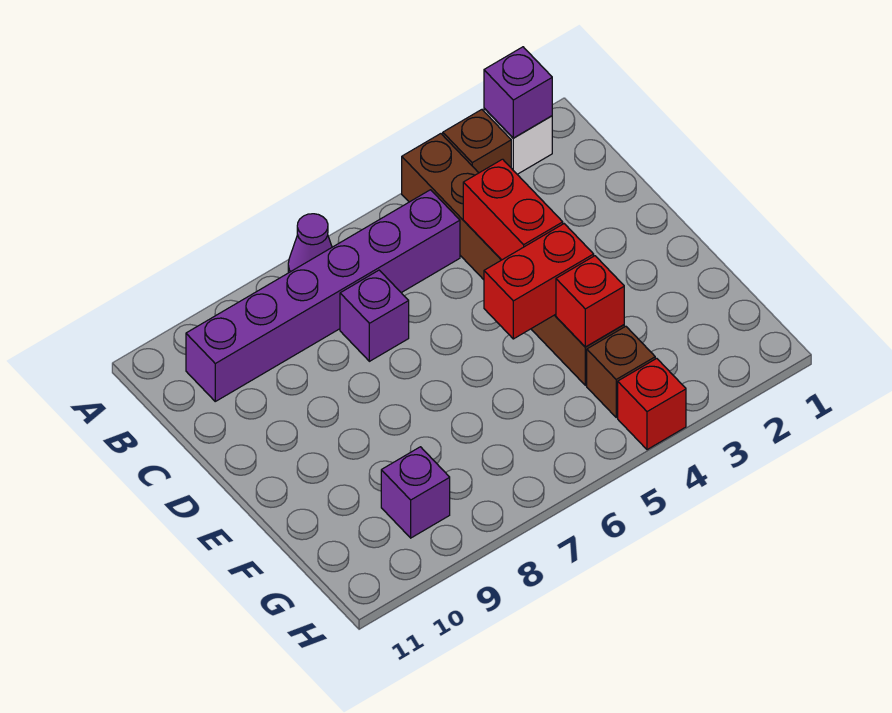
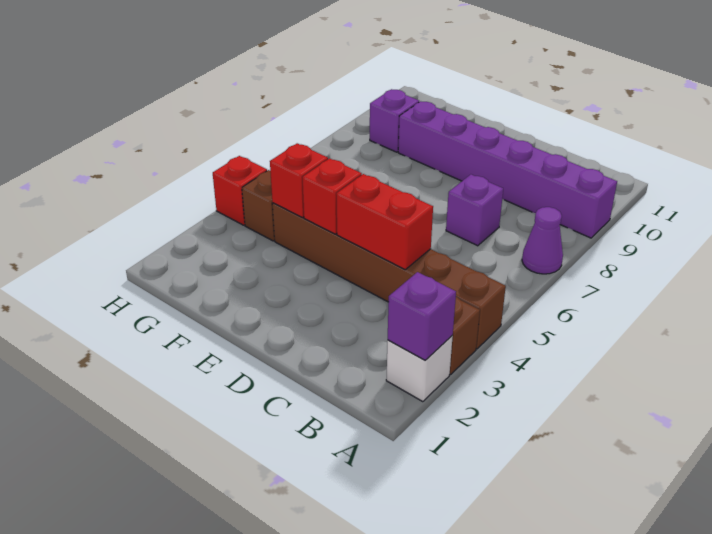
purple 1x6 brick [186,190,460,401] -> purple 1x6 brick turned to [398,101,617,238]
red 1x2 brick [484,224,594,339] -> red 1x1 brick [302,158,362,234]

